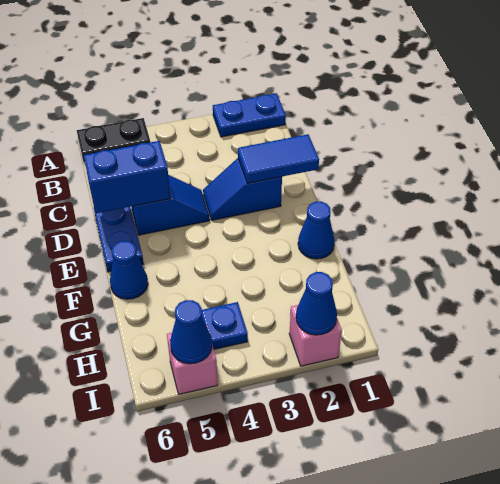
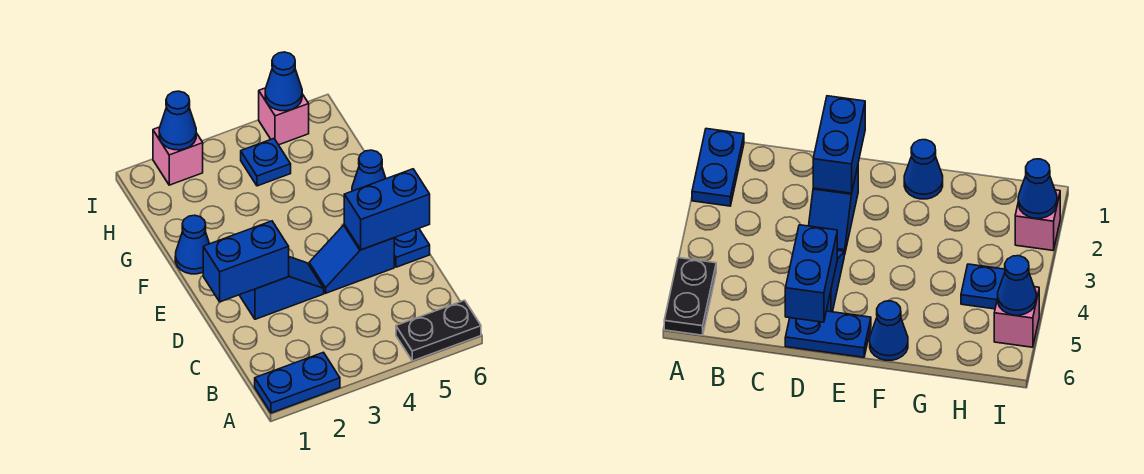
blue 1x2 tile [238,134,319,183] -> blue 1x2 brick [203,221,289,302]

